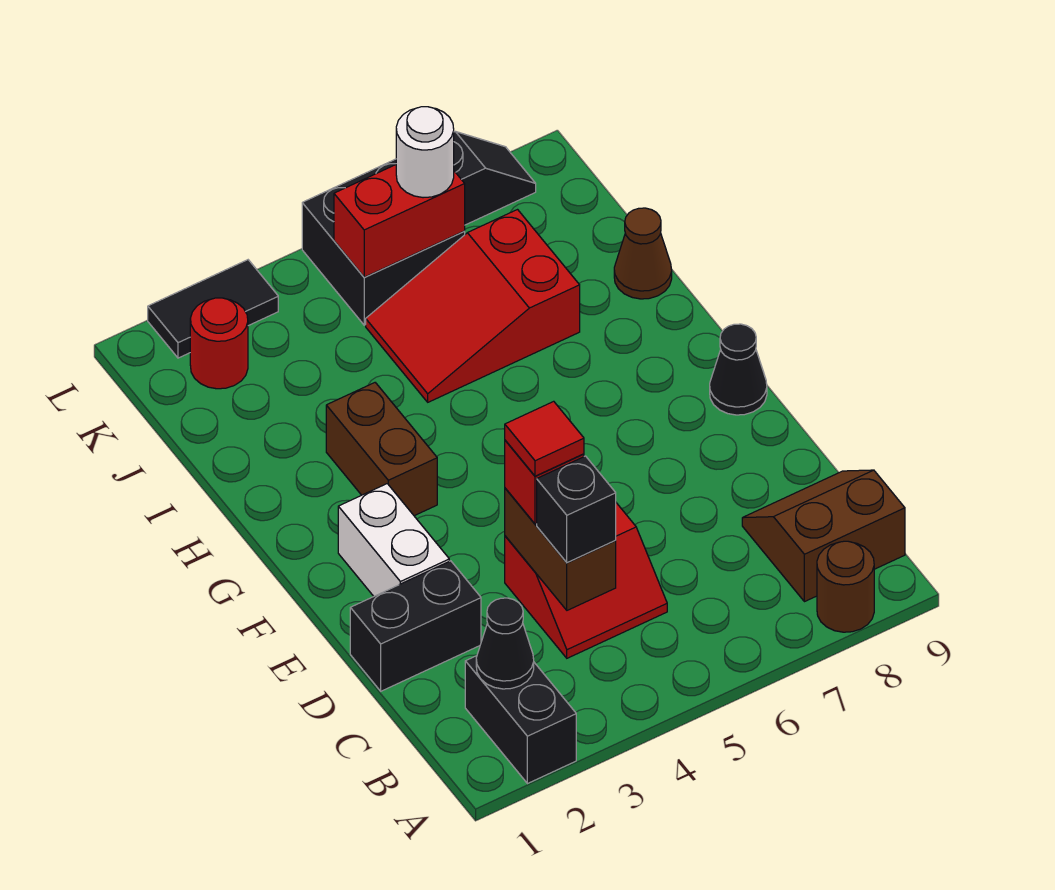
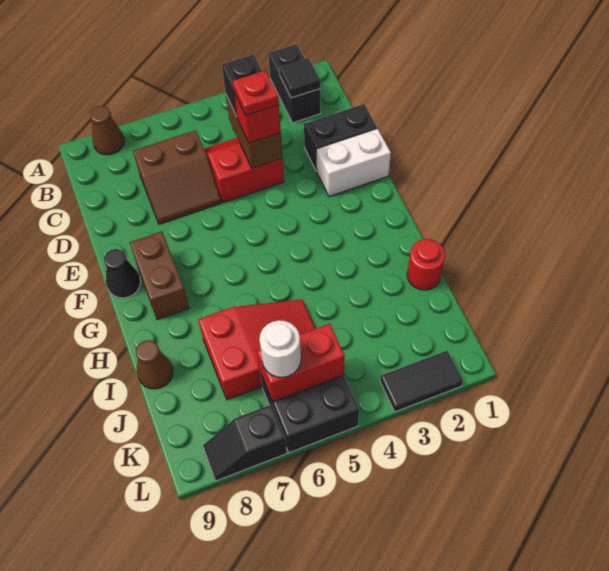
brown 1x1 round brick [817,541,874,632] -> brown 1x1 cone [90,106,124,155]
black 1x1 cone [476,598,534,689] -> black 1x1 tile [279,58,320,98]
brown 2x2 slope [742,470,905,602] -> brown 2x2 slope moved to [133,130,221,224]
red 1x1 tile [505,401,584,476] -> red 1x1 plate [233,70,279,116]
white 1x2 brick [338,484,449,596] -> white 1x2 brick turned to [316,129,391,197]
brown 1x2 brick [326,383,437,516] -> brown 1x2 brick moved to [130,231,189,320]
red 1x1 round brick [190,298,248,389] -> red 1x1 round brick moved to [407,239,445,290]

